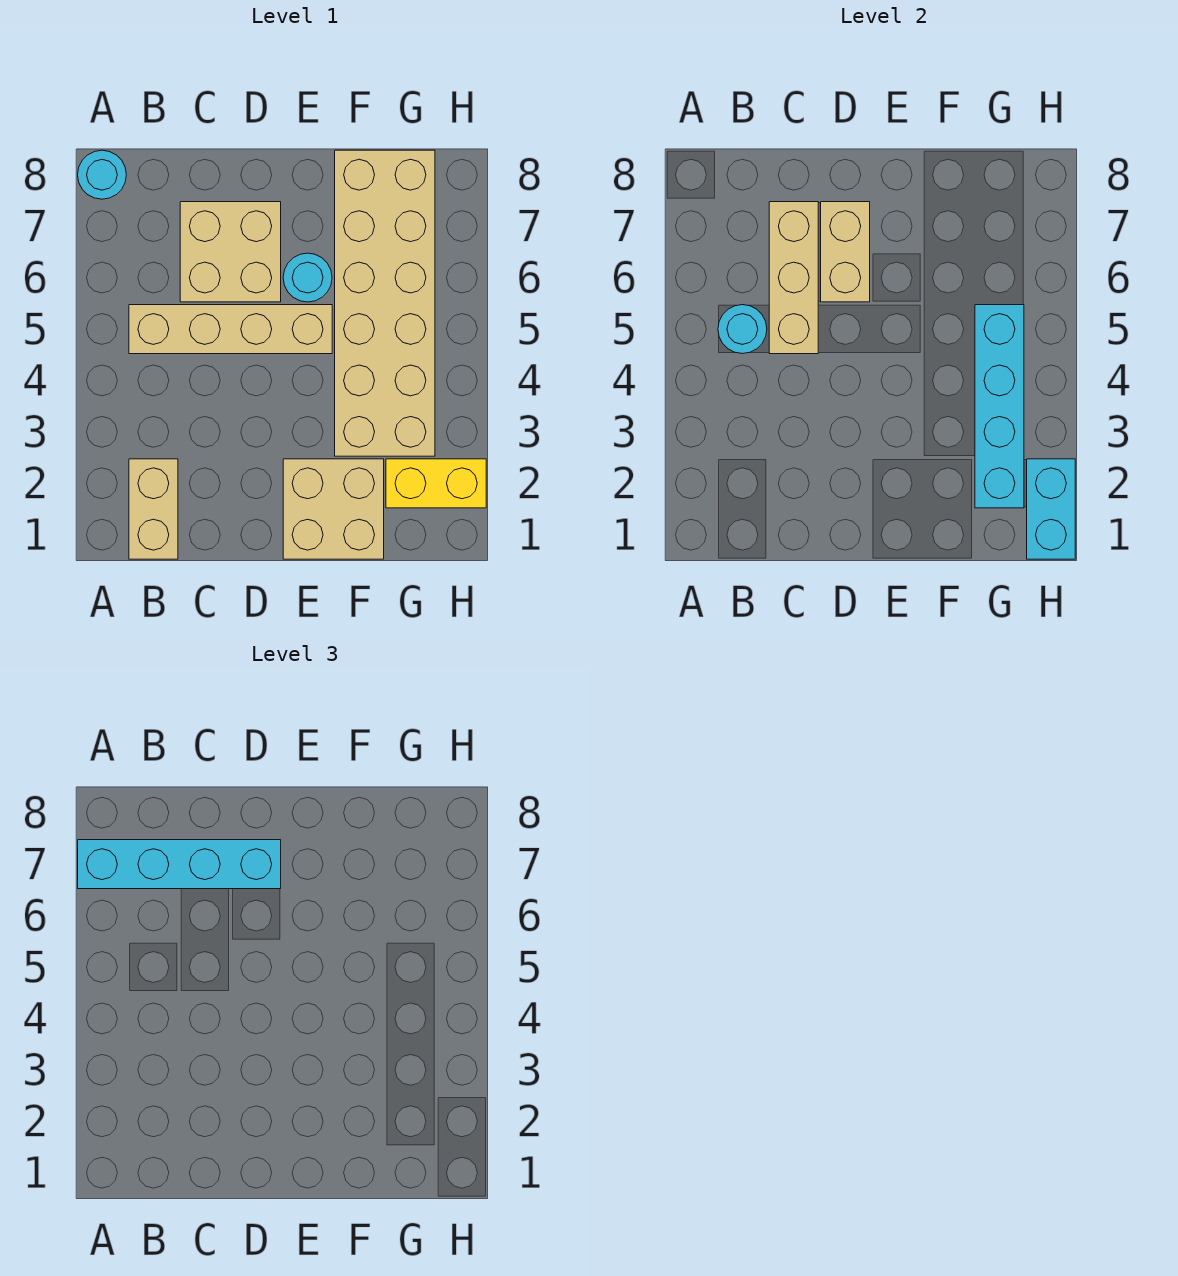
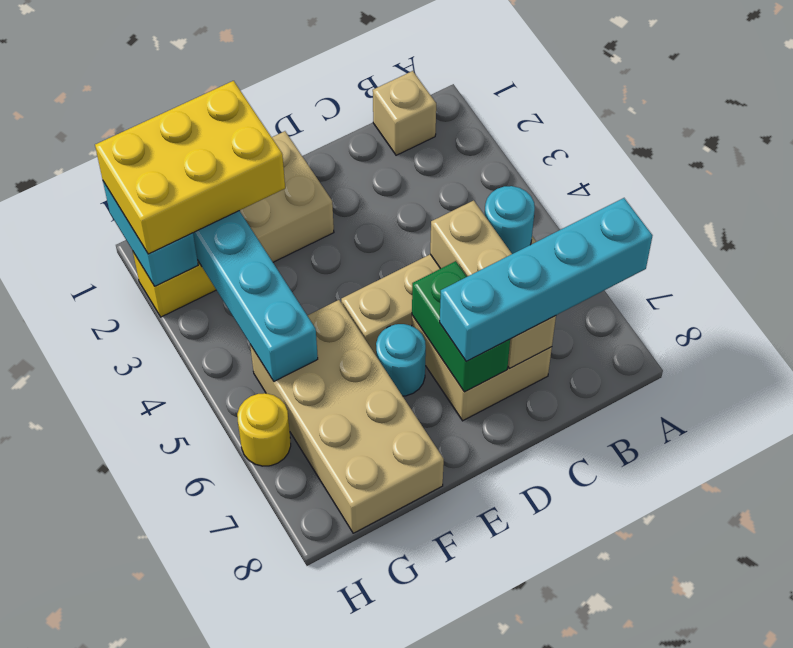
cyan 1x1 round brick [78,150,126,199] -> none
tan 1x2 brick [129,459,178,559] -> tan 1x1 brick [373,71,436,155]
tan 1x2 brick [821,202,870,302] -> green 1x2 brick [412,261,510,392]
none -> yellow 2x3 brick [95,81,285,254]
tan 2x6 brick [335,150,435,456] -> tan 2x4 brick [250,300,444,533]
none -> yellow 1x1 round brick [237,393,291,466]

